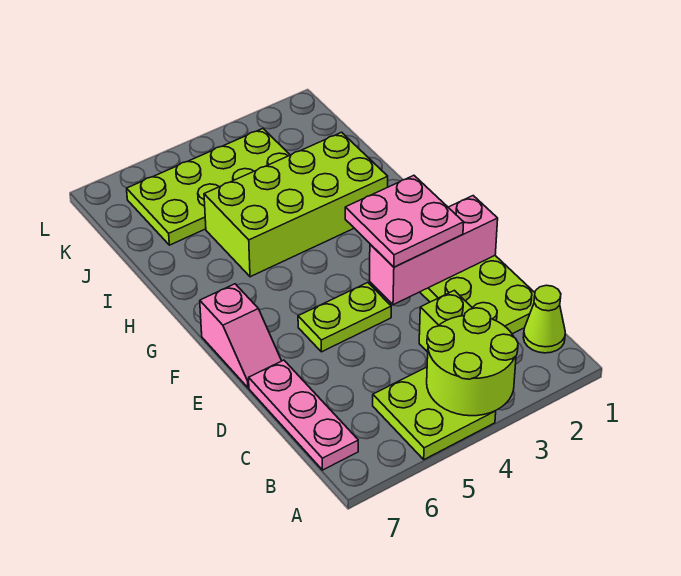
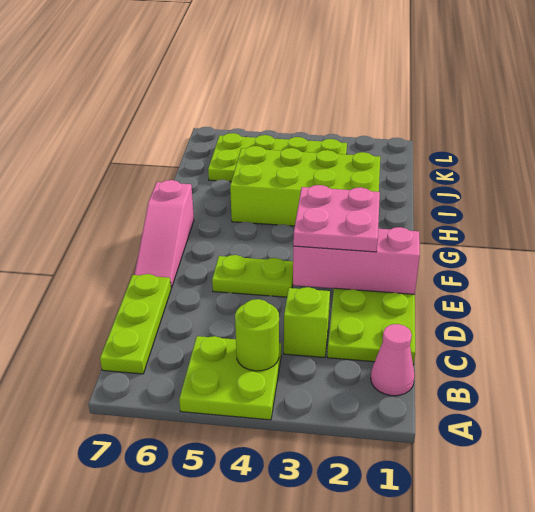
lime 2x2 round brick [427,308,518,416] -> lime 1x1 round brick [235,299,279,371]
lime 1x1 cone [523,285,565,353] -> pink 1x1 cone [371,324,415,396]
pink 1x3 plate [249,360,358,470] -> lime 1x3 plate [100,274,171,374]
pink 1x2 slope [200,284,281,388] -> pink 1x3 slope [134,180,194,288]

